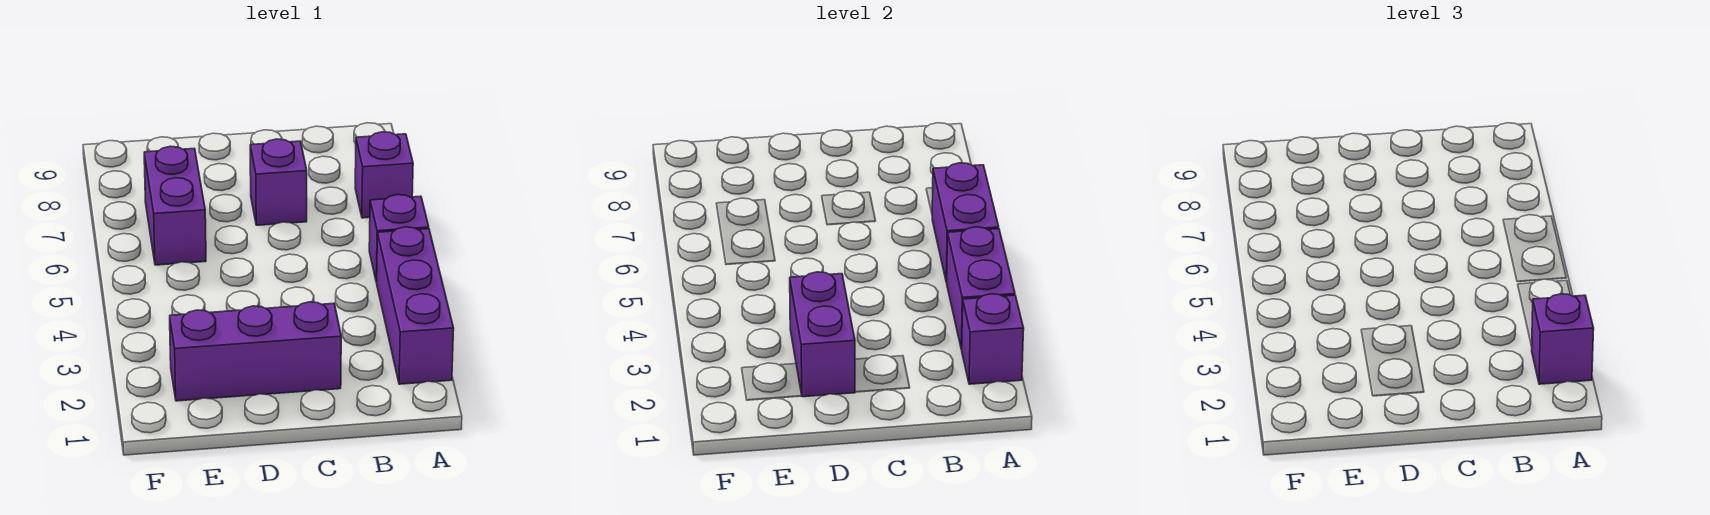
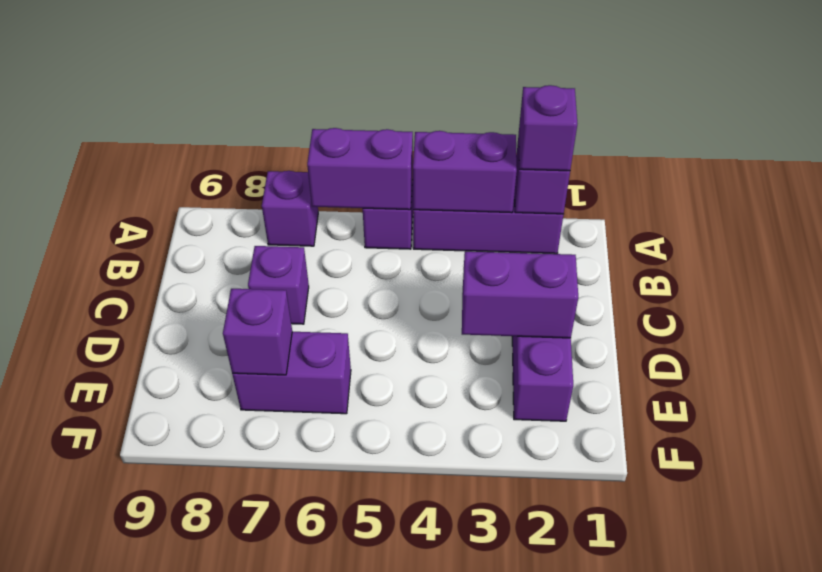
none -> purple 1x1 brick [223,289,292,375]

